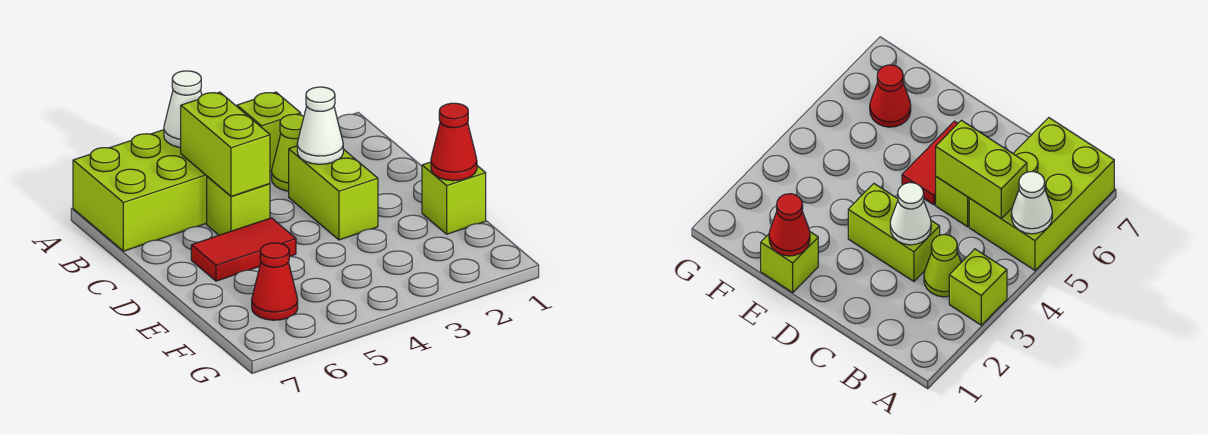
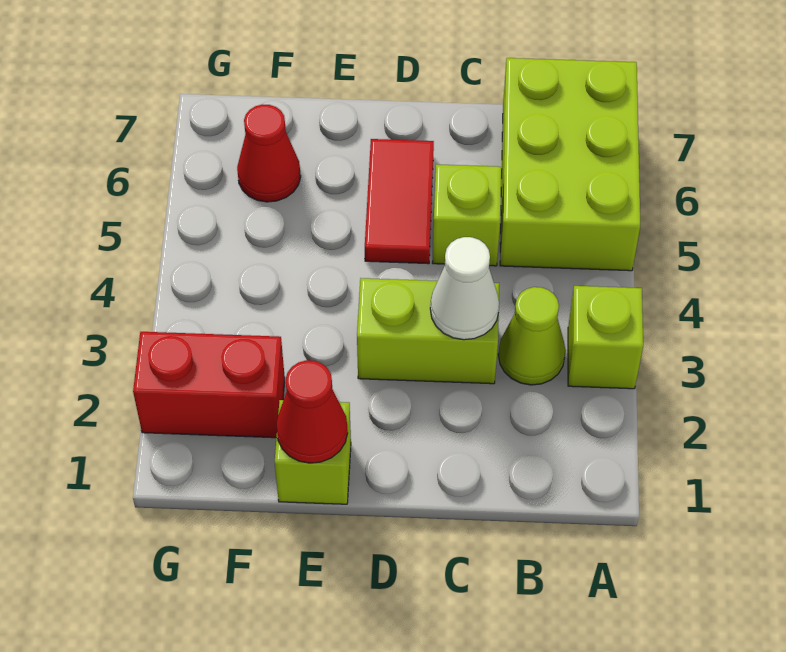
white 1x1 cone [164,71,202,148] -> none
lime 1x2 brick [181,92,270,196] -> none
none -> red 1x2 brick [133,332,285,438]

